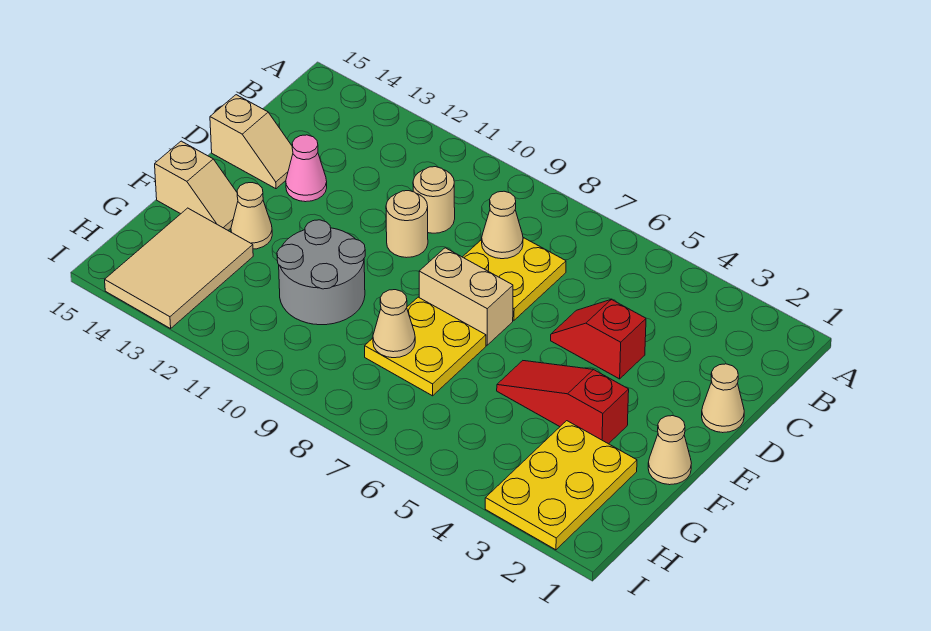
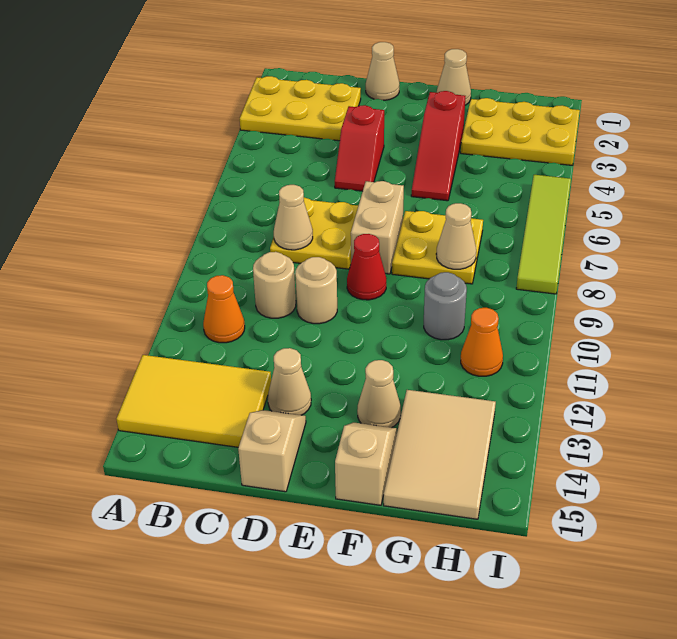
none -> yellow 2x3 plate [240,76,361,141]
none -> yellow 2x3 tile [117,355,271,447]
none -> orange 1x1 cone [203,275,245,343]
pink 1x1 cone [286,135,327,202] -> tan 1x1 cone [268,348,311,415]
none -> red 1x1 cone [347,234,386,300]
grey 2x2 round brick [277,220,365,325] -> grey 1x1 round brick [424,272,467,340]
tan 2x3 tile [105,208,253,329] -> tan 2x3 tile turned to [384,390,496,519]
none -> orange 1x1 cone [461,308,503,376]
none -> lime 1x4 tile [516,175,571,294]

